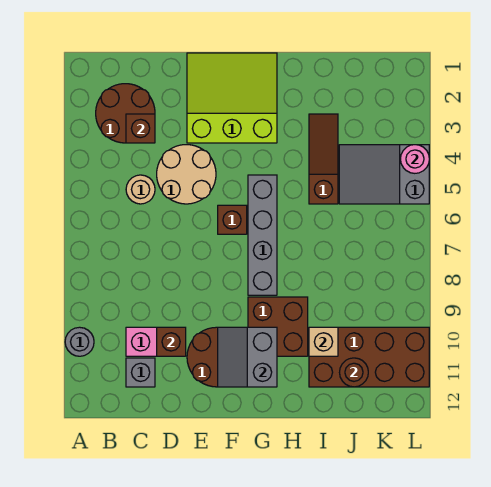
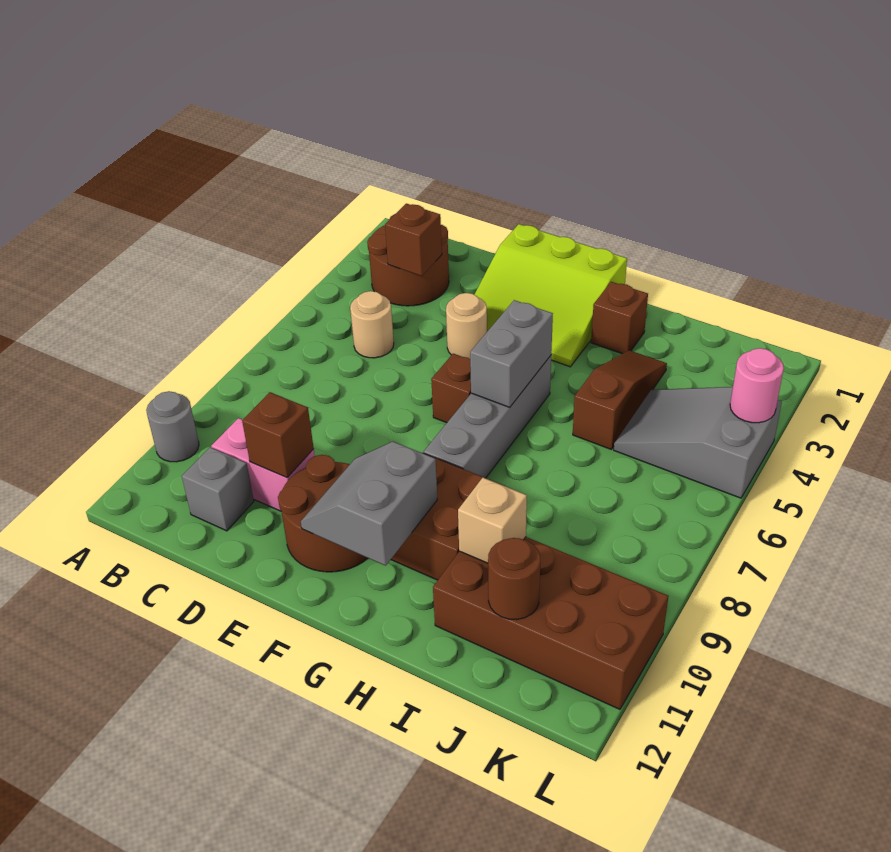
tan 2x2 round brick [157,145,216,204] -> tan 1x1 round brick [446,293,487,359]
lime 3x3 slope [187,53,277,143] -> lime 3x3 slope turned to [474,224,627,367]
none -> grey 1x2 brick [470,300,553,407]
none -> brown 1x1 brick [591,282,648,354]

